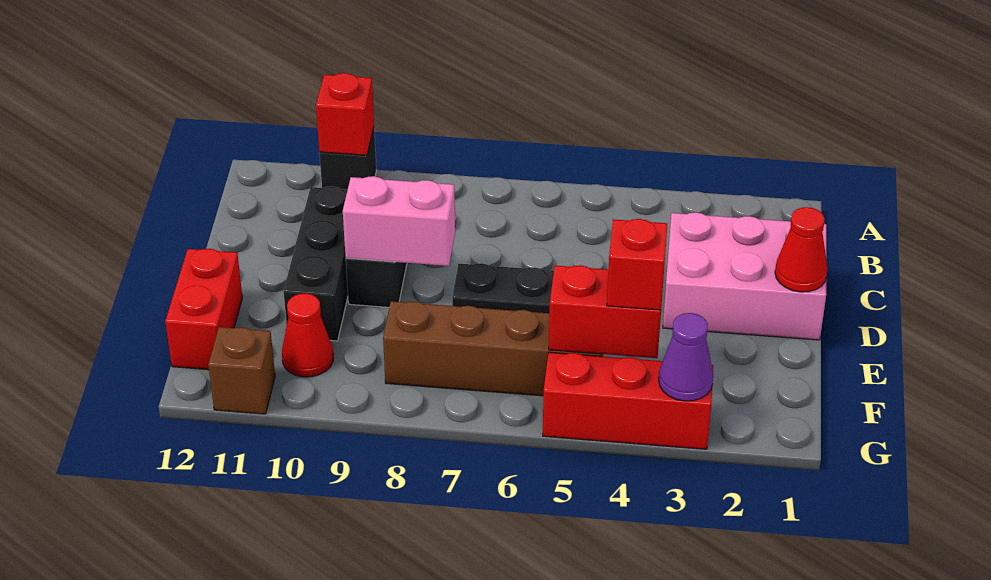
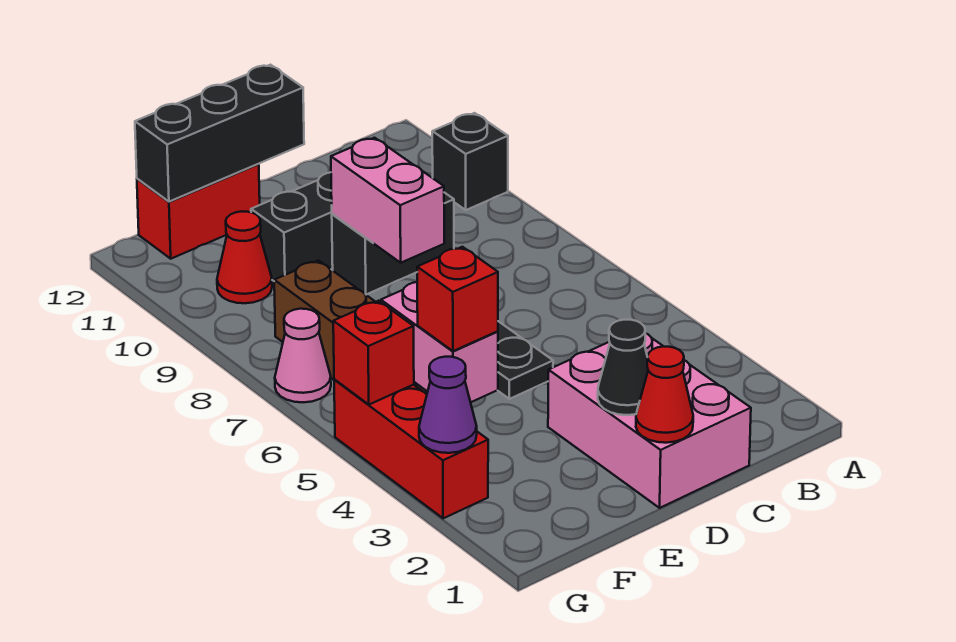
red 1x1 brick [316,73,374,155] -> red 1x1 brick moved to [333,301,414,405]
none -> black 1x1 cone [598,320,648,415]
none -> black 1x3 brick [135,65,304,202]
red 1x2 brick [549,265,662,358] -> pink 1x2 brick [381,282,498,402]
none -> pink 1x1 cone [275,309,331,402]
brown 1x1 brick [208,327,275,414] -> none

